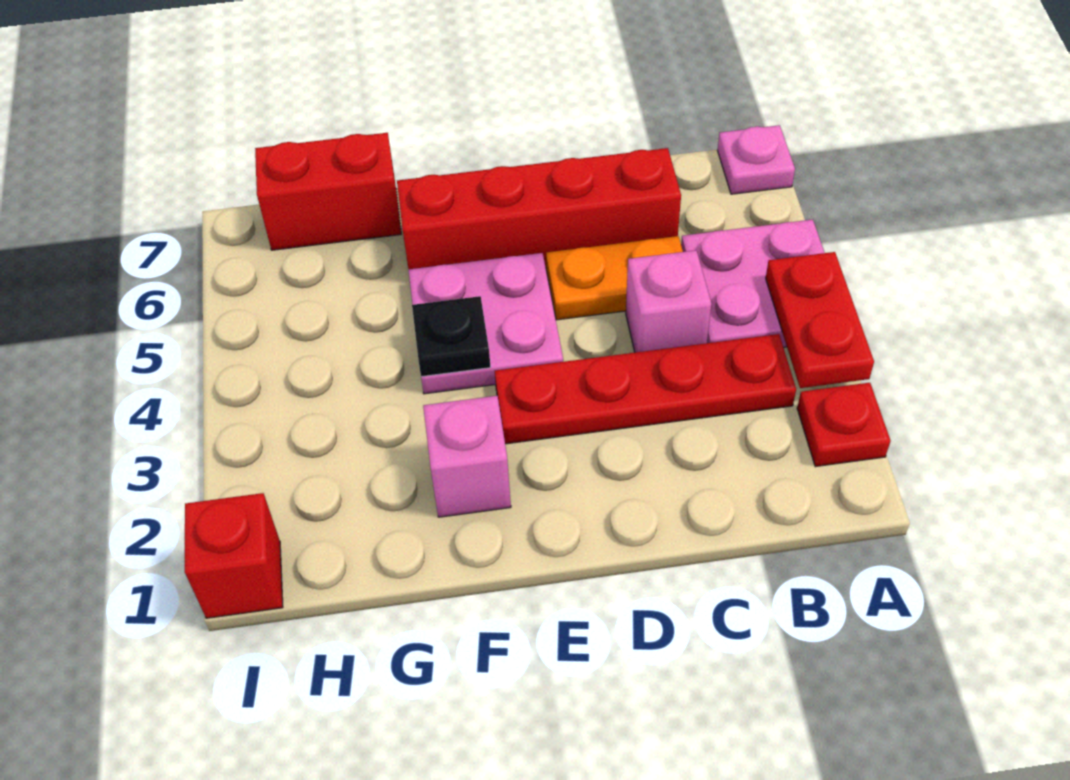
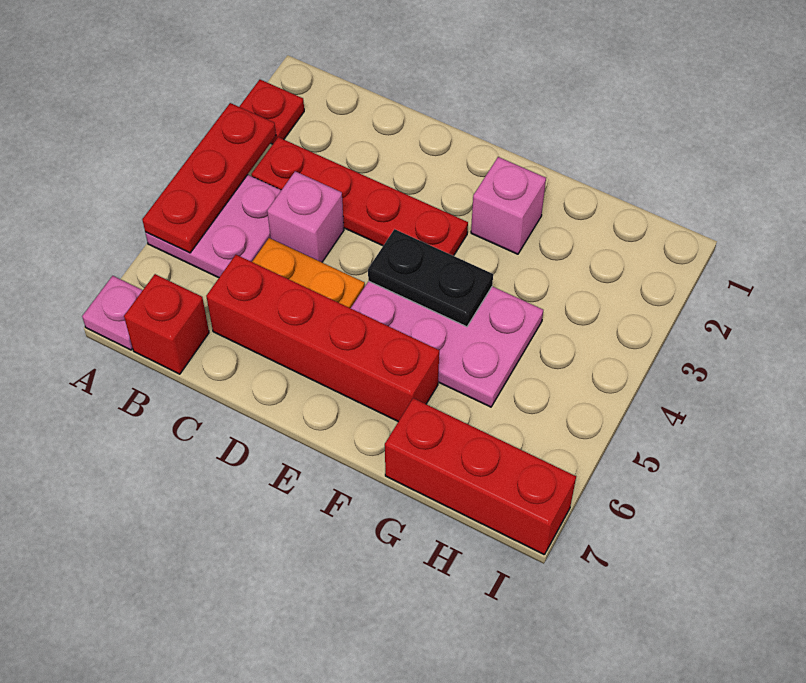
red 1x2 plate [766,252,874,388] -> red 1x3 plate [142,103,276,253]
pink 2x2 plate [408,253,563,394] -> pink 2x3 plate [351,281,543,407]
black 1x1 plate [412,296,491,377] -> black 1x2 plate [368,229,493,327]
red 1x2 brick [255,133,401,250] -> red 1x3 brick [385,398,576,555]
red 1x1 brick [185,493,283,618] -> red 1x1 brick moved to [124,274,209,374]

